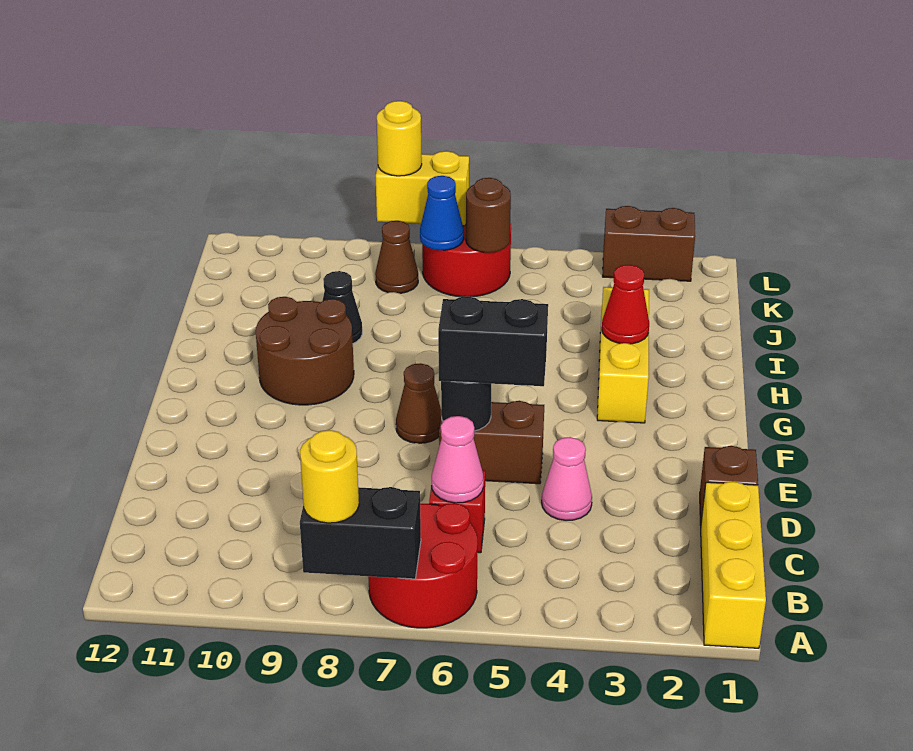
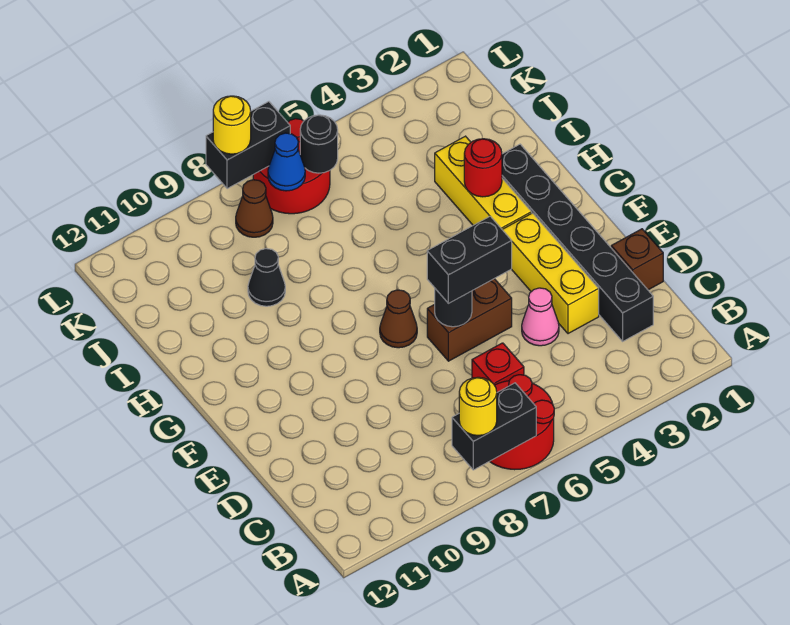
yellow 1x3 brick [701,481,766,648] -> yellow 1x3 brick moved to [502,213,599,334]
none -> black 1x6 brick [502,144,653,341]
pink 1x1 cone [432,416,484,503] -> none
brown 2x2 round brick [256,297,354,405] -> none
red 1x1 cone [602,265,649,344] -> red 1x1 round brick [464,139,502,197]
brown 1x1 round brick [466,178,511,253] -> black 1x1 round brick [300,115,338,173]
brown 1x2 brick [603,206,695,281] -> none
yellow 1x2 brick [376,151,469,226] -> black 1x2 brick [206,102,290,189]

